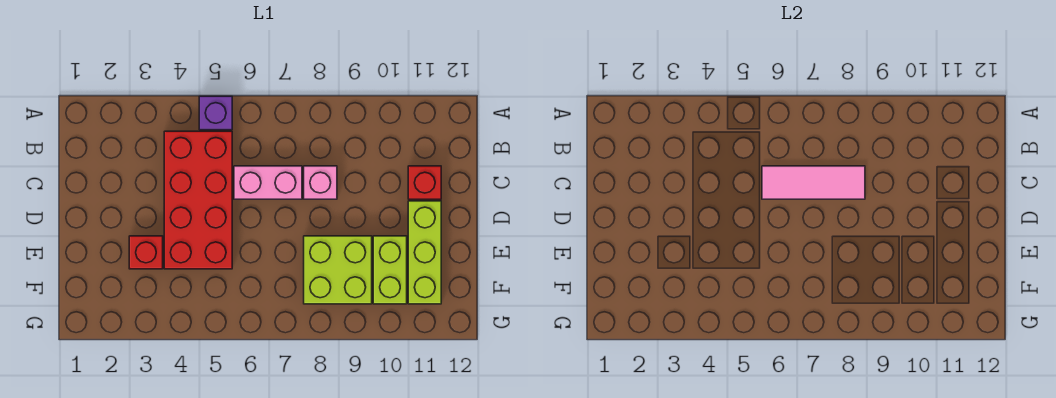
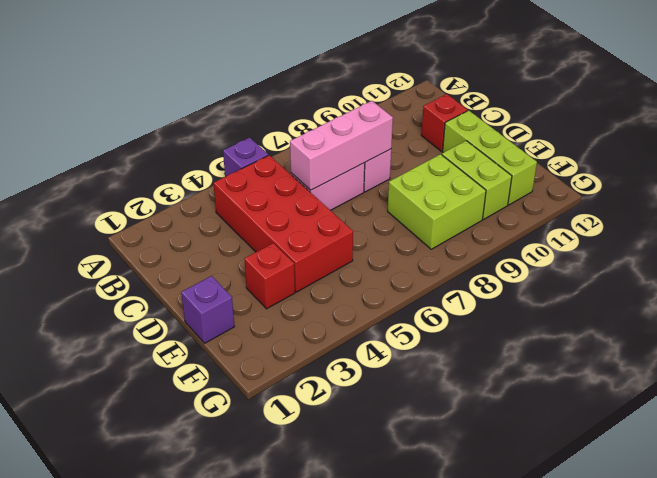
pink 1x3 tile [762,166,865,199] -> pink 1x3 brick [290,101,393,190]
none -> purple 1x1 brick [181,276,234,343]

